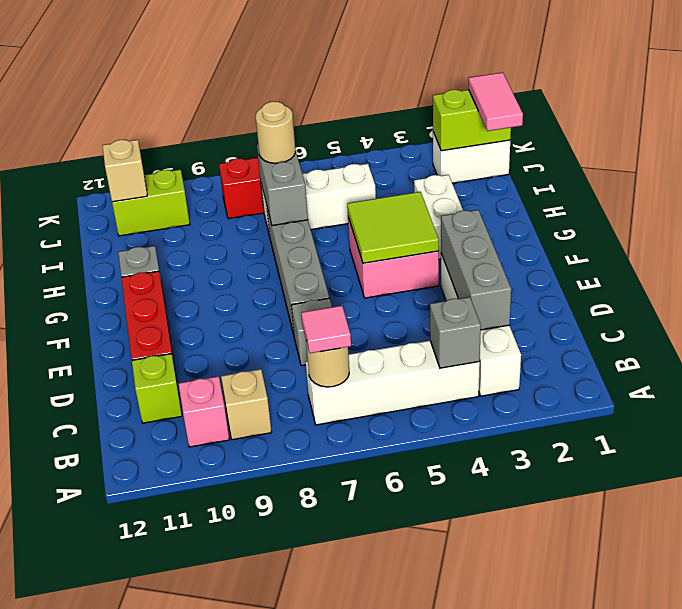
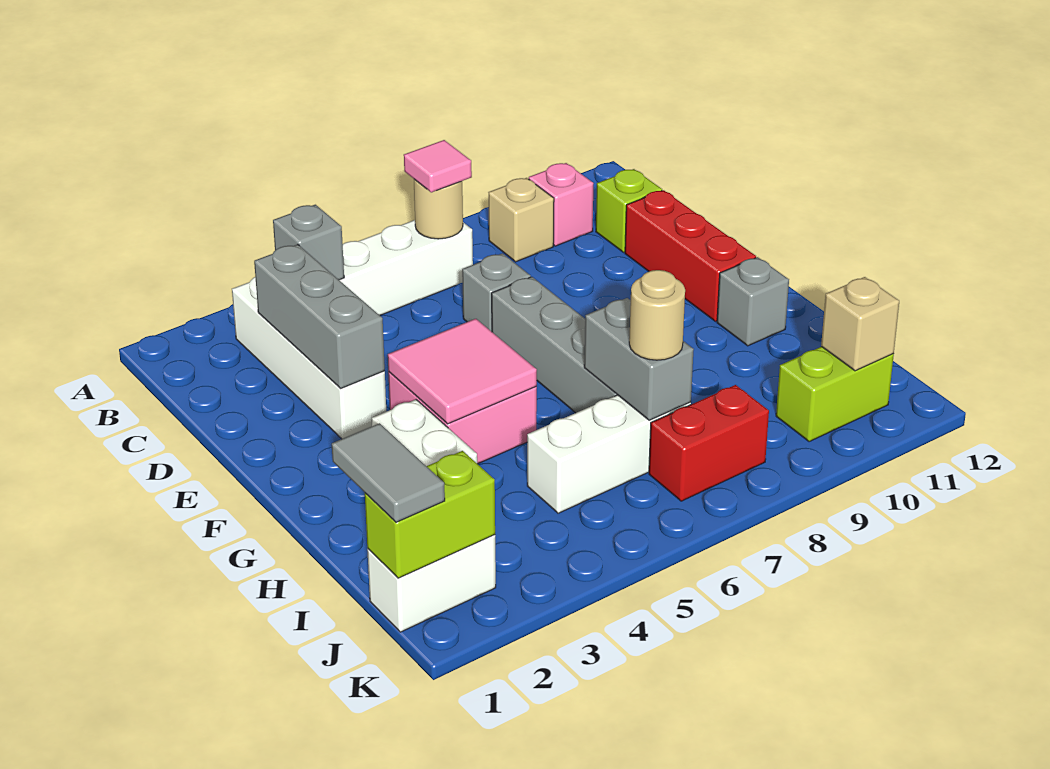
lime 2x2 tile [347,192,439,263] -> pink 2x2 tile [388,319,537,424]
pink 1x2 tile [469,72,523,131] -> grey 1x2 tile [332,423,445,522]

